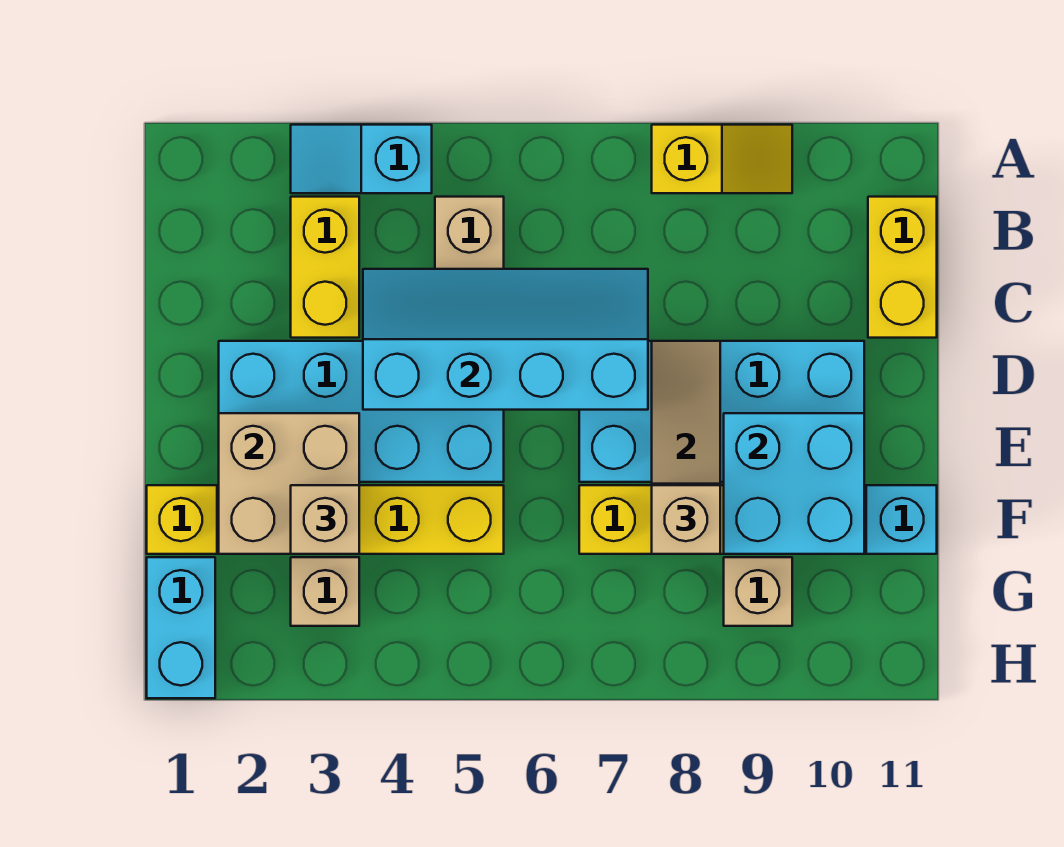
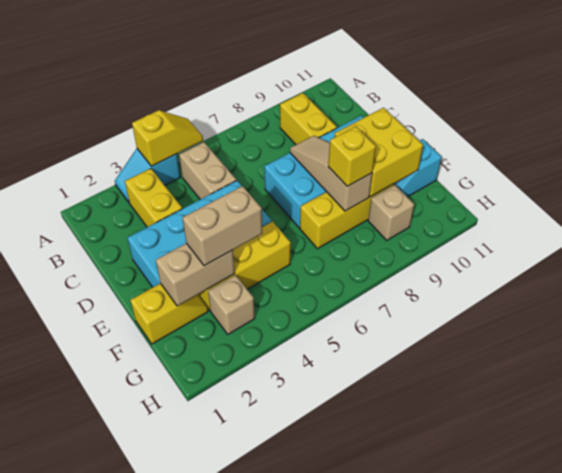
yellow 1x2 slope [652,125,792,193] -> yellow 1x2 slope moved to [132,110,203,166]
yellow 1x2 brick [868,197,937,338] -> yellow 1x2 brick moved to [280,93,337,144]
cyan 2x4 slope [363,269,648,410] -> none
tan 2x2 brick [219,413,359,554] -> tan 1x2 brick [156,243,235,306]
cyan 2x2 brick [724,413,864,554] -> yellow 2x2 brick [335,108,423,197]
tan 1x1 brick [291,485,359,554] -> tan 1x2 brick [183,186,262,266]
tan 1x1 brick [652,485,720,554] -> yellow 1x1 brick [328,126,376,186]
cyan 1x2 brick [147,557,215,698] -> none

